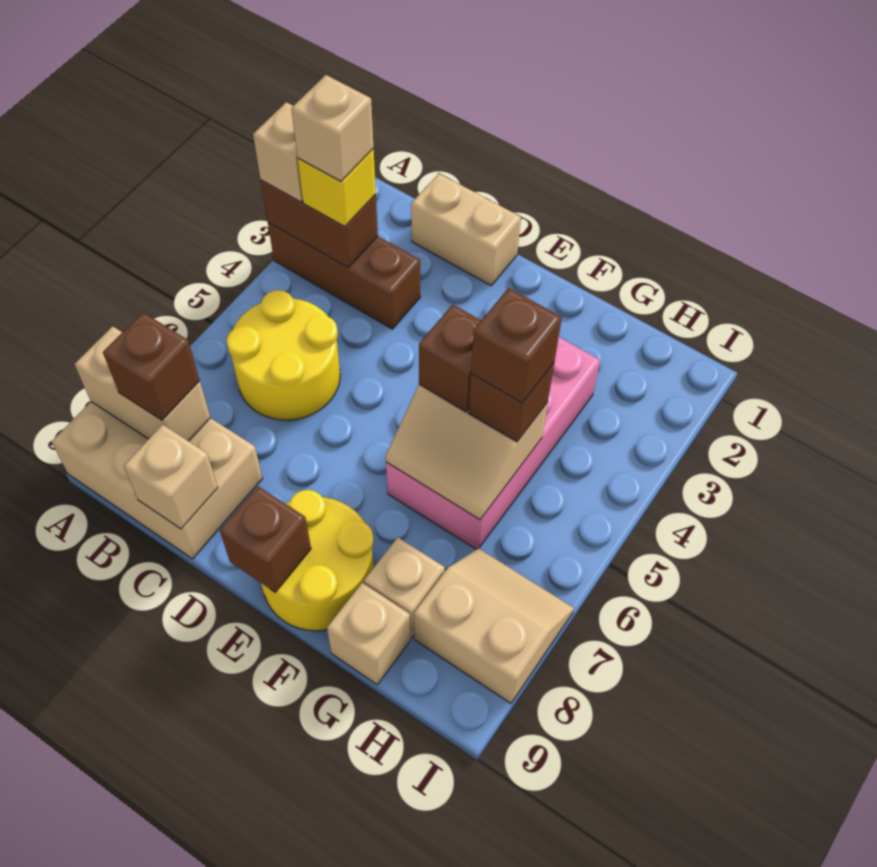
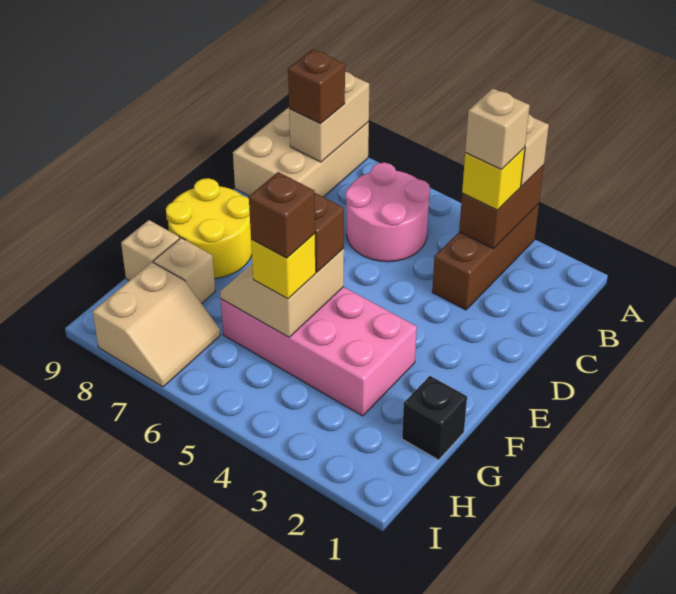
yellow 2x2 round brick [226,290,340,420] -> pink 2x2 round brick [346,163,430,262]
tan 1x2 brick [411,174,521,285] -> none
tan 1x1 brick [124,425,218,529] -> none
brown 1x1 brick [220,486,311,592] -> none
none -> black 1x1 brick [402,376,467,460]
brown 1x1 brick [469,363,554,442] -> yellow 1x1 brick [251,234,316,299]

